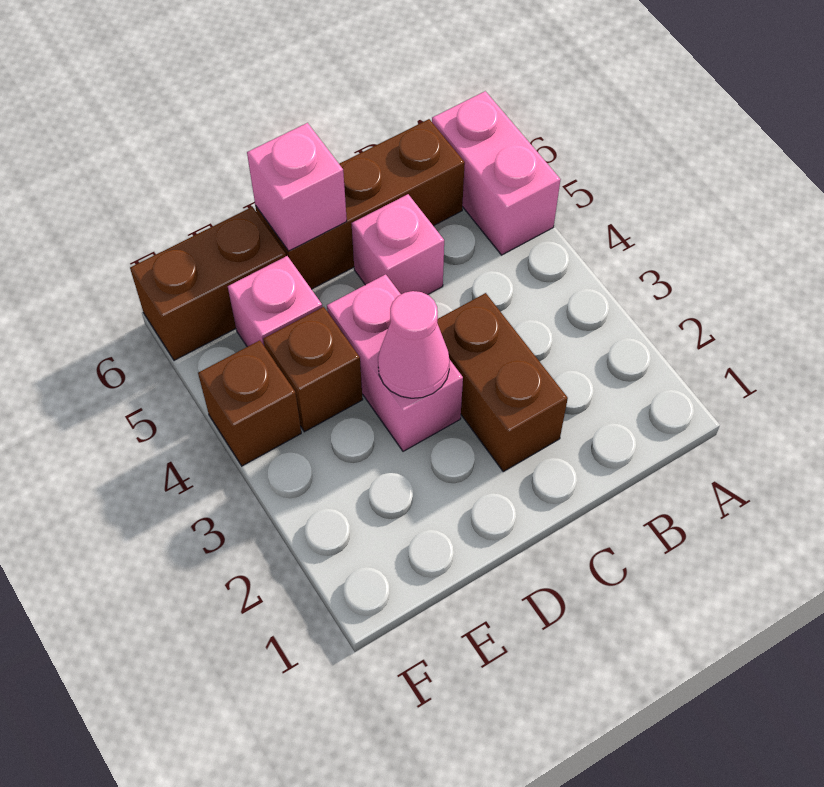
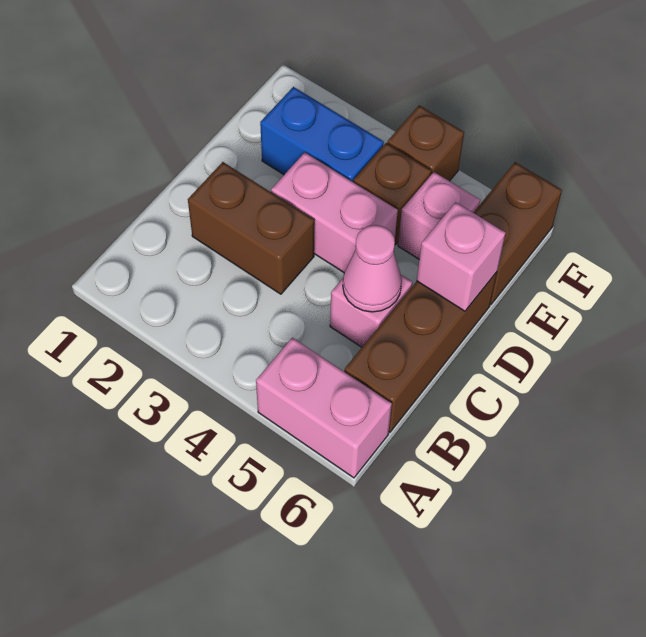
pink 1x1 cone [378,291,450,398] -> pink 1x1 cone moved to [343,225,402,312]
none -> blue 1x2 brick [260,87,384,182]

